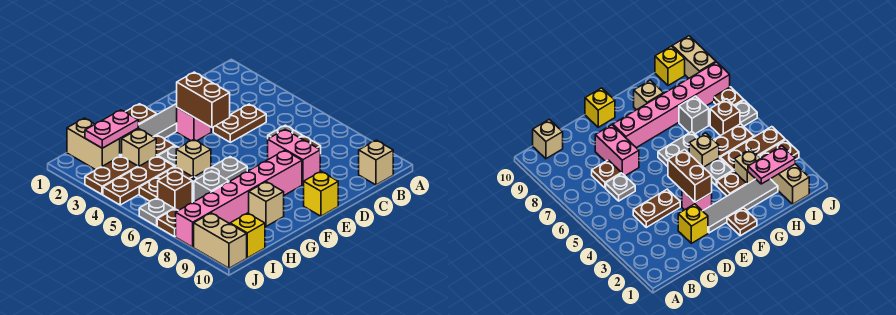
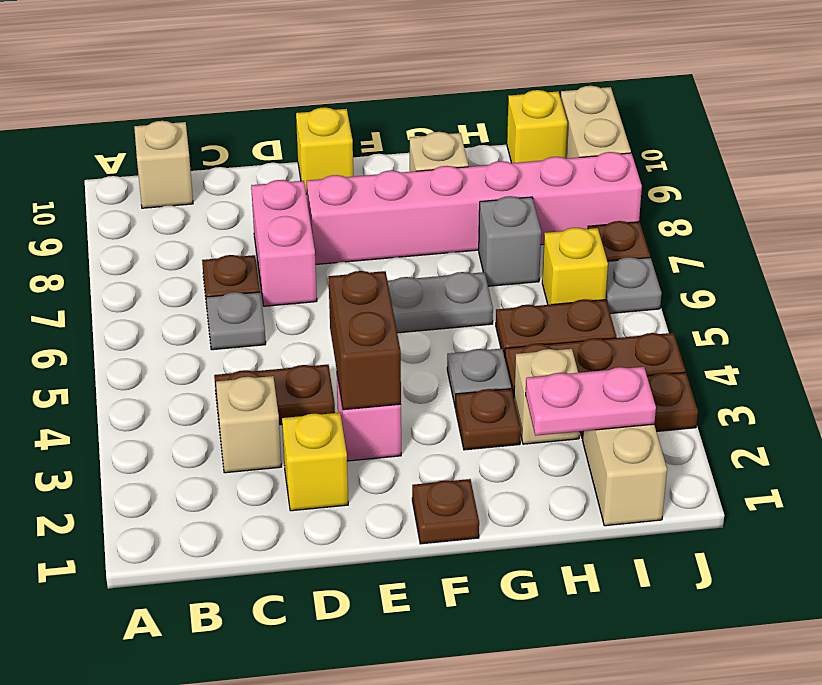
grey 1x4 tile [120,104,177,156] -> none
tan 1x1 brick [176,140,211,184] -> tan 1x1 brick moved to [216,376,281,473]
brown 1x1 brick [158,171,192,210] -> yellow 1x1 brick [542,228,608,305]

